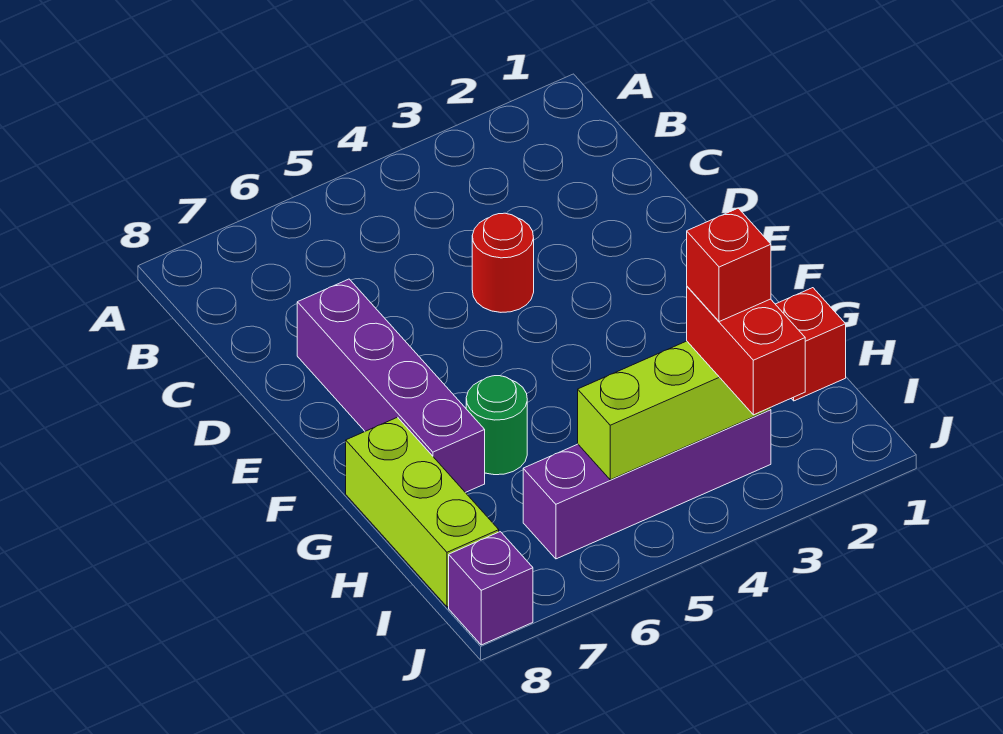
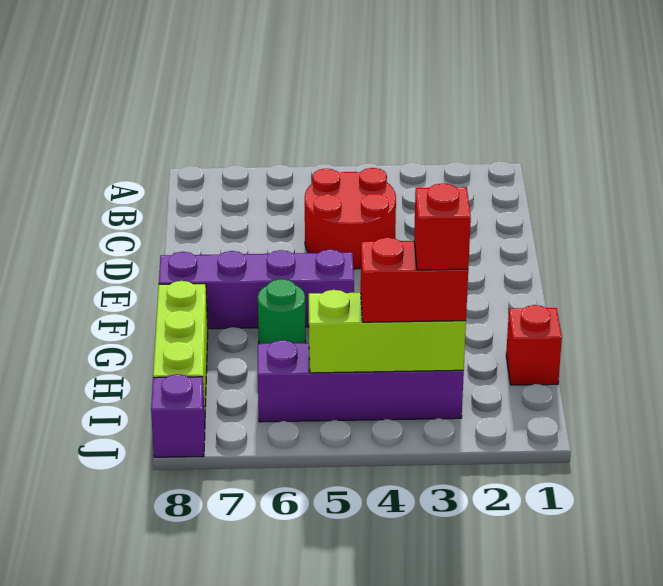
red 1x1 round brick [472,213,534,312] -> red 2x2 round brick [305,168,396,269]
purple 1x4 brick [297,279,485,493] -> purple 1x4 brick turned to [159,249,354,329]
red 1x2 brick [687,287,805,415] -> red 1x2 brick turned to [361,238,468,322]

